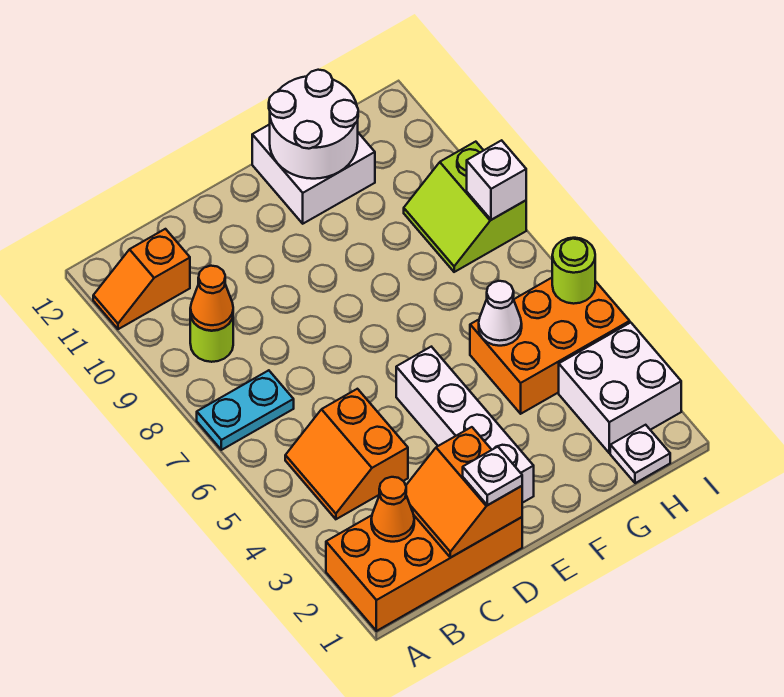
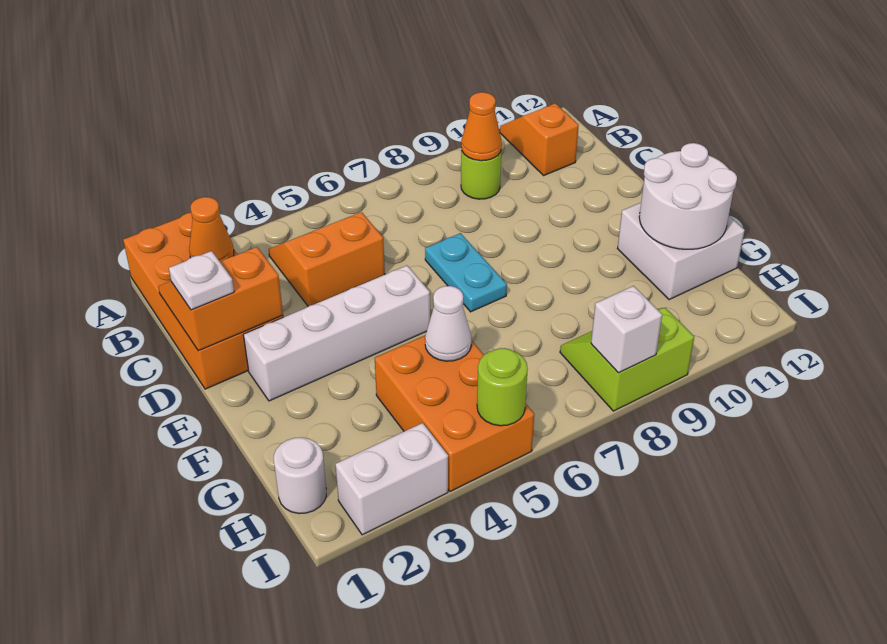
cyan 1x2 plate [197,370,294,450] -> cyan 1x2 plate moved to [425,233,507,312]
white 1x1 plate [610,425,670,483] -> white 1x1 round brick [274,438,326,514]
white 2x2 brick [559,323,681,453] -> white 1x2 brick [335,423,448,535]

